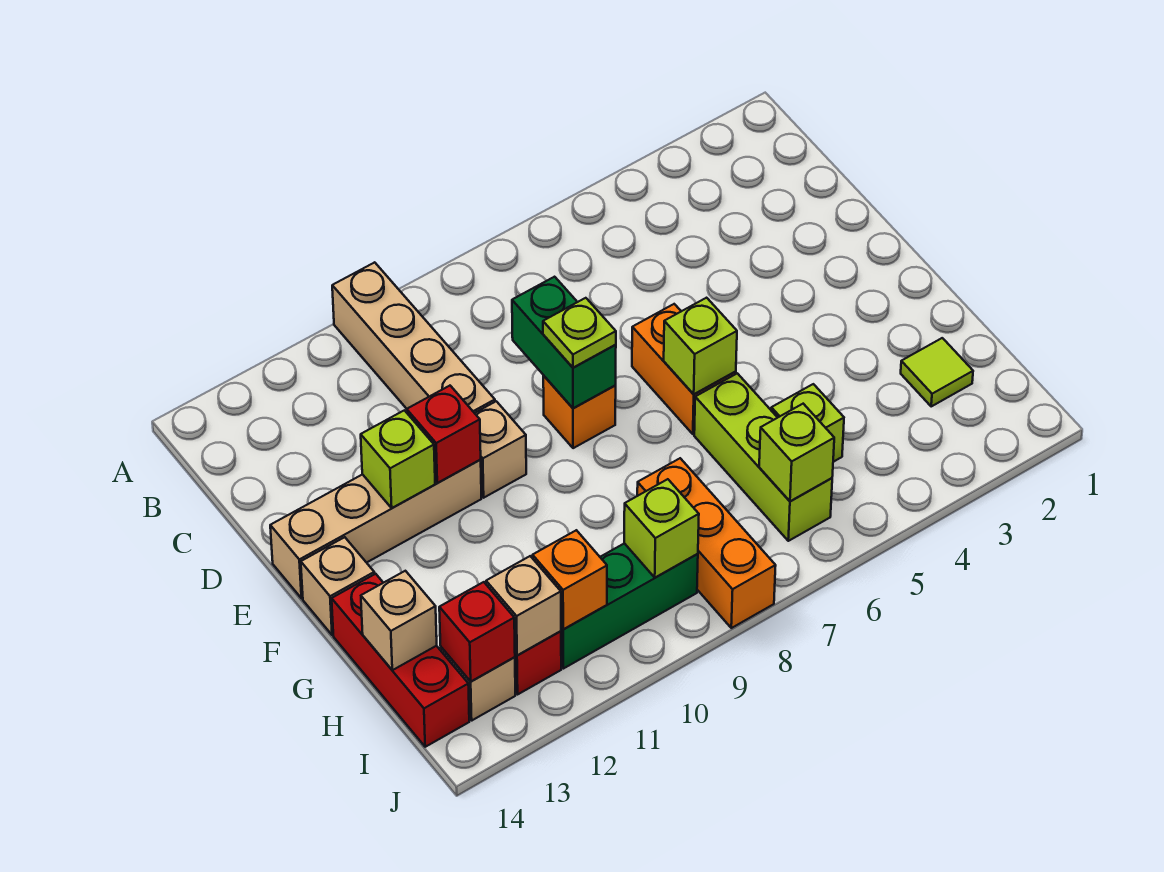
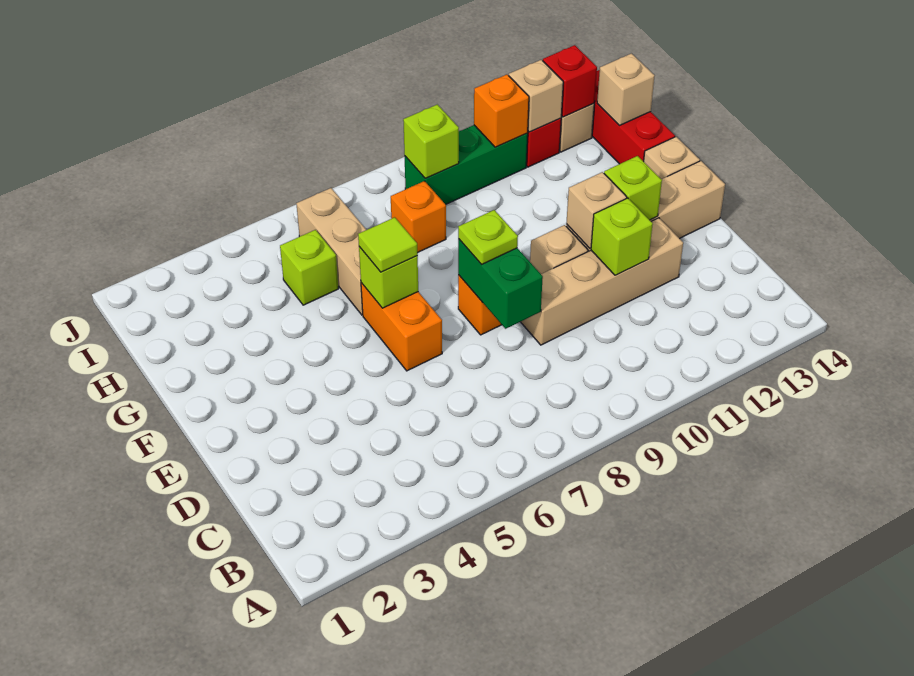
tan 1x4 brick [332,262,495,413] -> tan 1x4 brick turned to [521,218,683,345]
red 1x1 brick [407,386,481,483] -> tan 1x1 brick [566,172,627,248]
lime 1x3 brick [694,373,832,541] -> tan 1x3 brick [296,188,366,315]
lime 1x1 tile [901,338,973,406] -> lime 1x1 tile moved to [358,217,418,272]
orange 1x3 brick [637,458,776,628] -> orange 1x1 brick [391,181,446,253]
lime 1x1 brick [759,404,834,501] -> lime 1x1 brick moved to [591,198,653,275]

